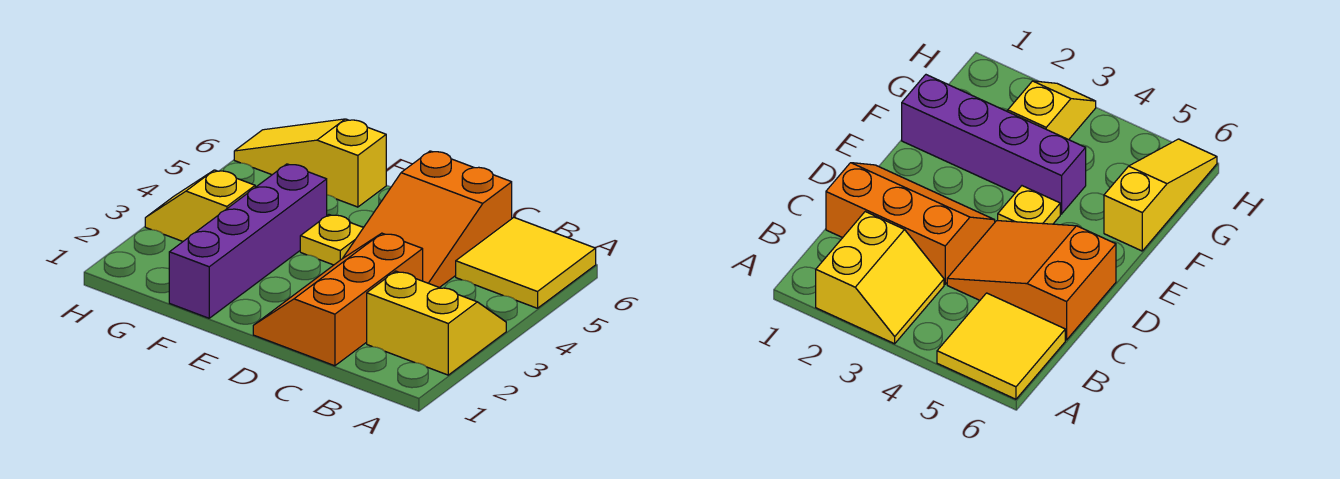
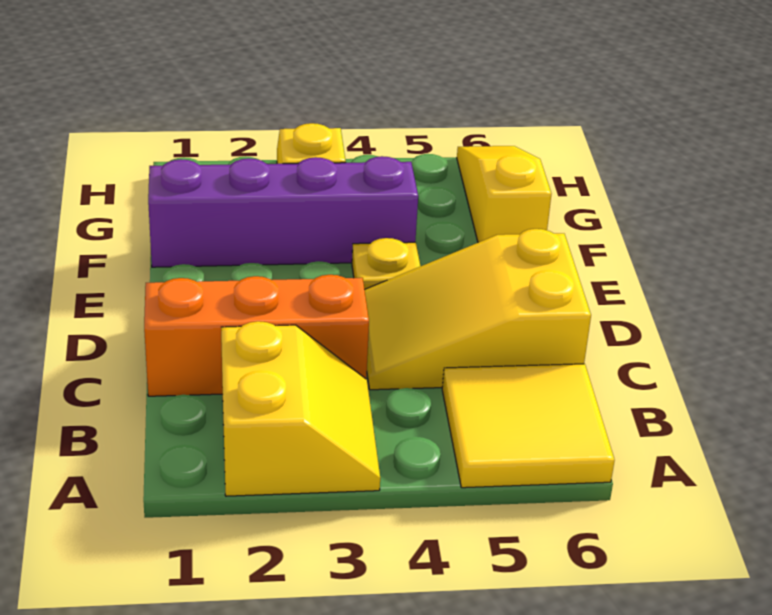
orange 2x3 slope [343,151,512,288] -> yellow 2x3 slope [365,229,591,390]

